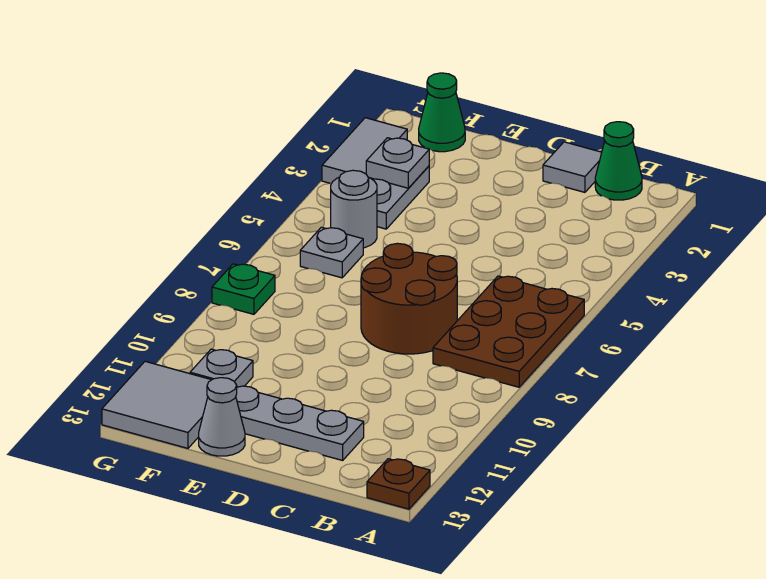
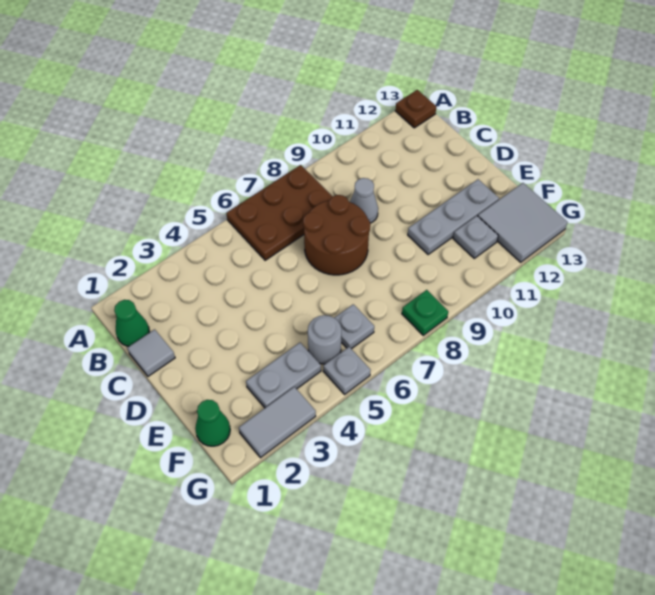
grey 1x3 plate [236,386,364,460] -> grey 1x3 plate turned to [408,179,499,255]
grey 1x1 cone [199,378,245,456] -> grey 1x1 cone moved to [350,178,378,223]
grey 1x1 plate [366,138,429,188] -> grey 1x1 plate moved to [323,347,371,394]

